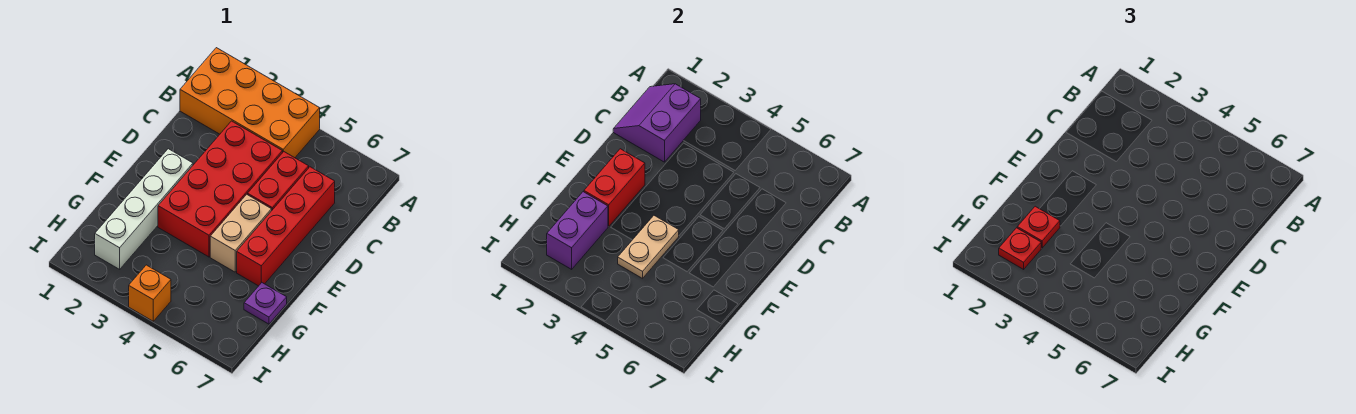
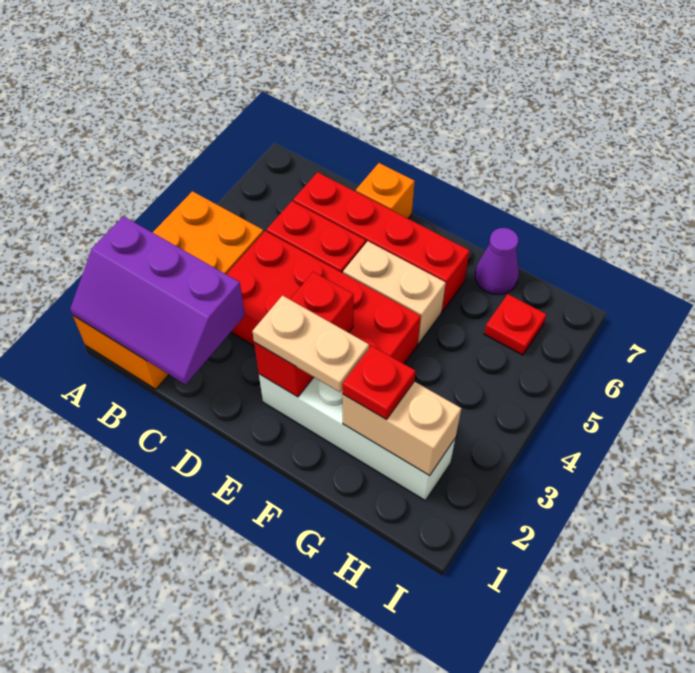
purple 2x2 slope [613,84,701,162] -> purple 2x3 slope [70,216,245,384]
red 1x2 brick [584,149,645,227] -> red 1x2 brick turned to [254,272,354,397]
tan 1x2 plate [618,216,679,278] -> tan 1x2 plate moved to [252,296,369,392]
purple 1x2 brick [547,192,608,269] -> tan 1x2 brick [342,382,461,476]
purple 1x1 plate [244,283,287,324] -> purple 1x1 cone [475,228,519,294]
red 1x1 plate [999,228,1041,269] -> red 1x1 plate moved to [484,294,547,355]
orange 1x1 brick [129,265,171,321] -> orange 1x1 brick moved to [356,163,415,218]

